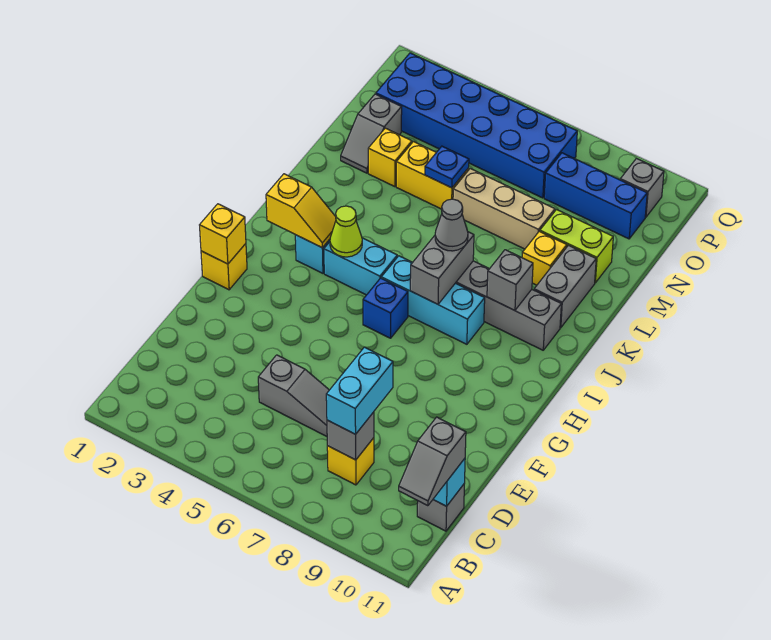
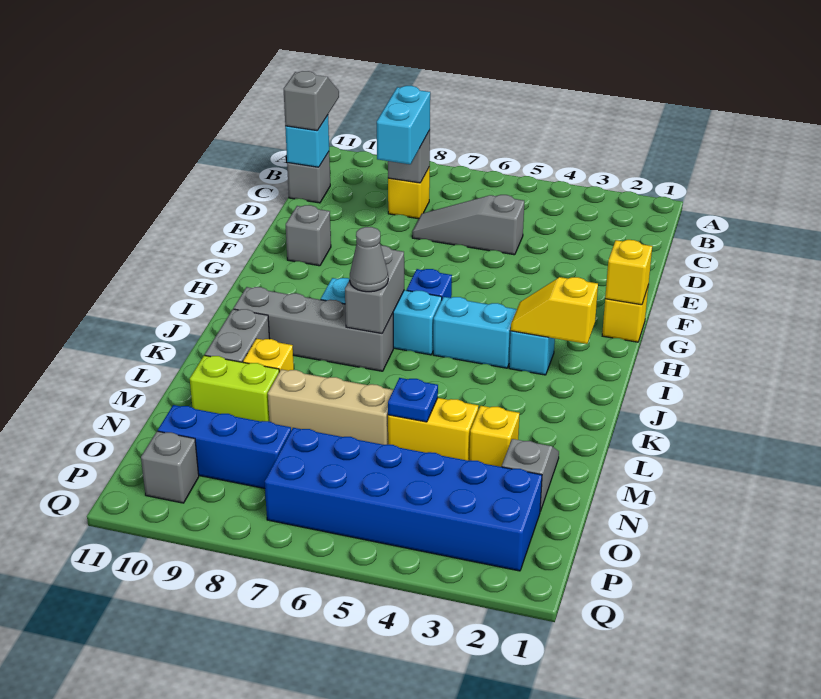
lime 1x1 cone [330,206,362,257] -> none
grey 1x1 brick [487,250,533,310] -> grey 1x1 brick moved to [286,205,331,266]

